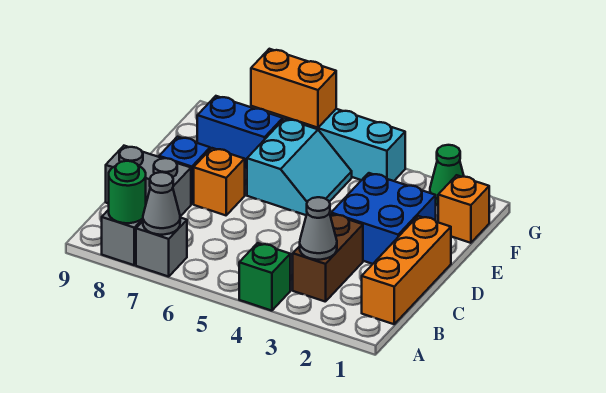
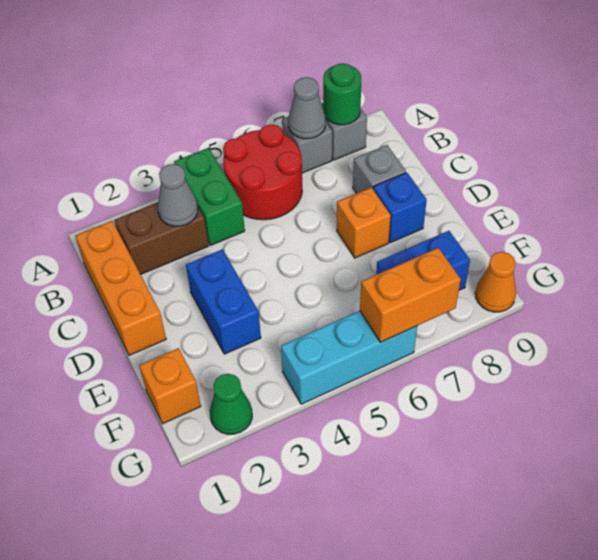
green 1x1 brick [239,243,290,311] -> green 1x2 brick [174,148,245,245]
none -> red 2x2 round brick [223,124,302,220]
brown 1x2 brick [293,214,363,302] -> brown 1x2 brick turned to [114,202,208,274]
grey 1x2 brick [106,146,191,216] -> grey 1x1 brick [353,145,406,193]
blue 2x2 brick [331,173,436,264] -> blue 1x2 brick [186,249,261,354]
cyan 2x2 slope [247,119,352,215] -> none
none -> orange 1x1 cone [475,252,516,312]

